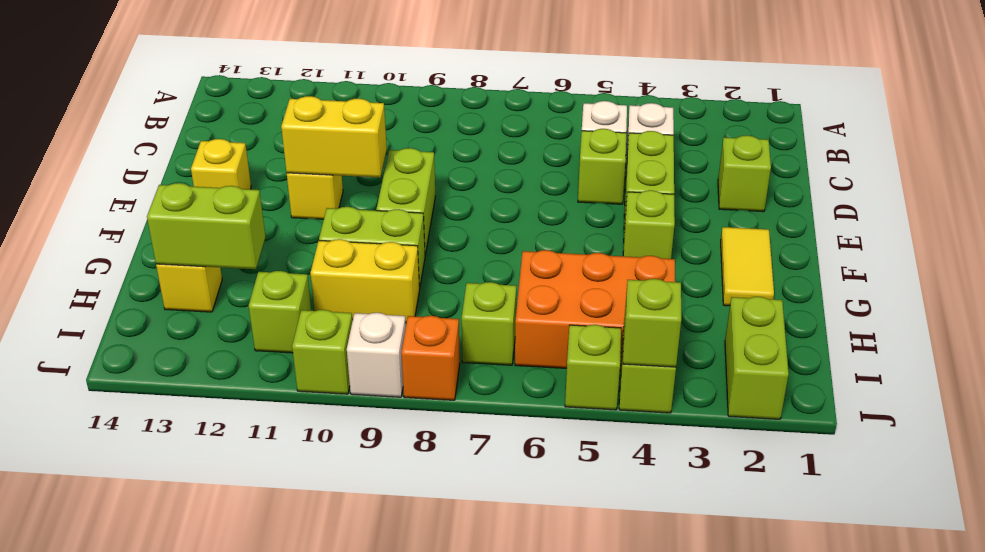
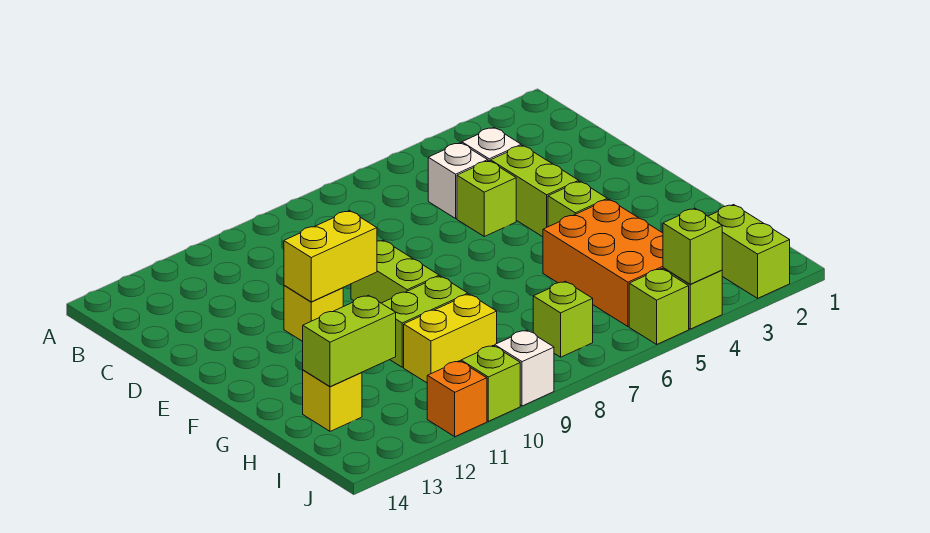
lime 1x1 brick [718,135,771,212] -> none
yellow 1x1 brick [191,139,251,189] -> none
yellow 1x2 tile [721,227,774,306] -> none
orange 2x3 brick [515,250,675,370] -> orange 2x3 brick turned to [543,199,663,326]
lime 1x1 brick [249,271,311,353] -> none
orange 1x1 brick [401,316,460,400] -> orange 1x1 brick moved to [427,361,487,437]

